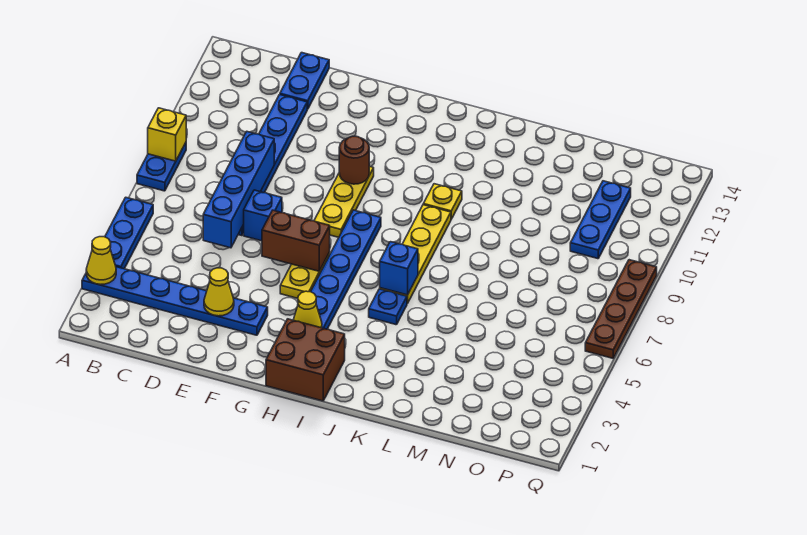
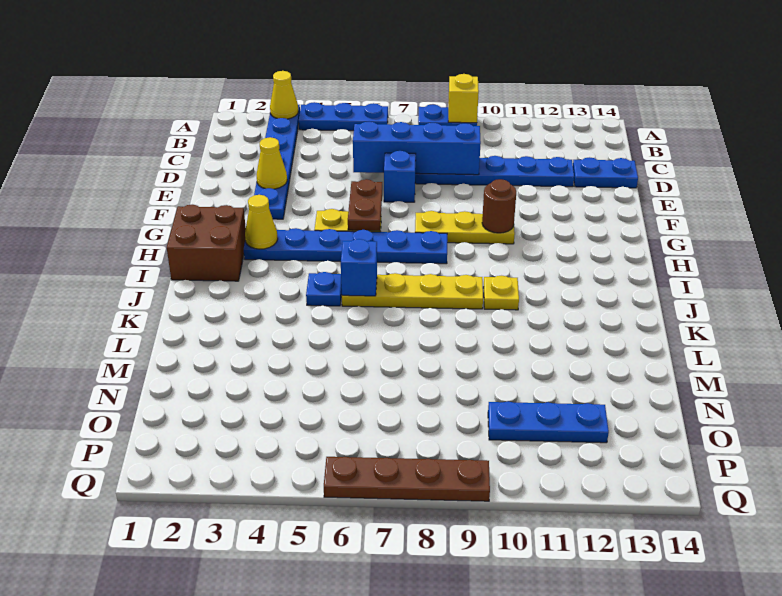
brown 1x2 brick [262,210,330,271] -> brown 1x2 plate [348,179,382,231]

